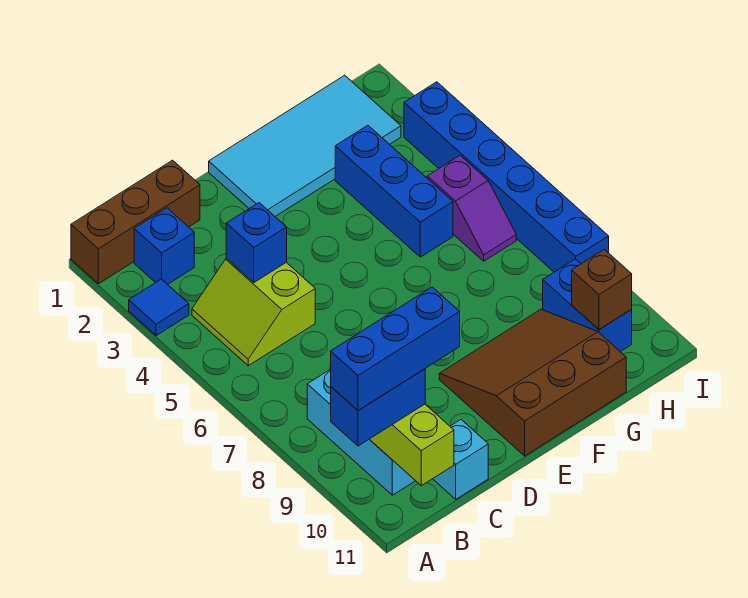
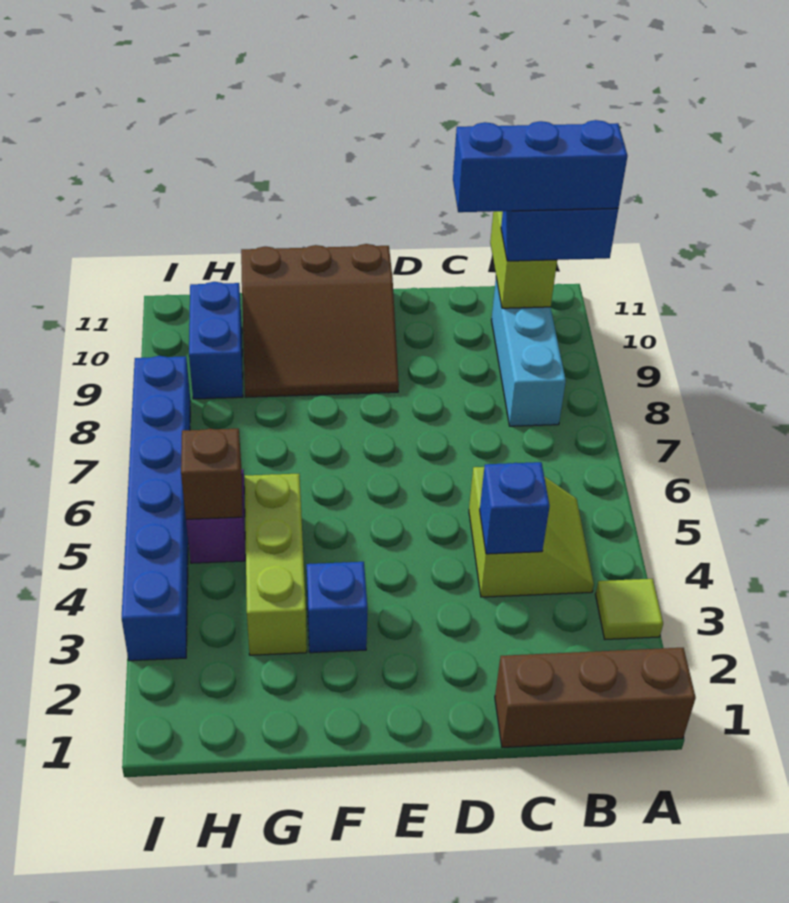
blue 1x1 tile [129,279,189,336] -> lime 1x1 tile [596,579,663,639]
blue 1x1 brick [134,208,194,284] -> blue 1x1 brick moved to [307,562,368,653]
cyan 1x1 brick [433,420,488,499] -> none
cyan 2x4 tile [209,75,401,216] -> none
blue 1x3 brick [335,125,453,257] -> lime 1x3 brick [245,474,307,655]
brown 1x1 brick [572,249,632,330] -> brown 1x1 brick moved to [181,429,242,519]

